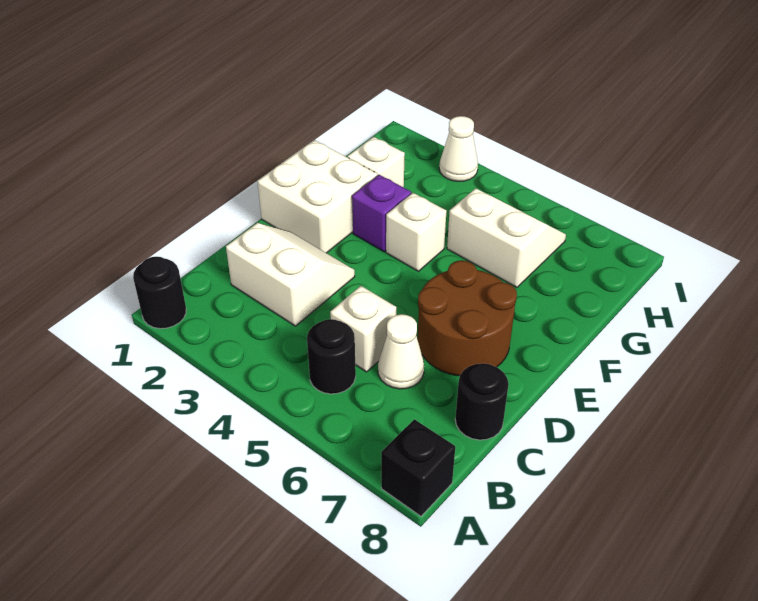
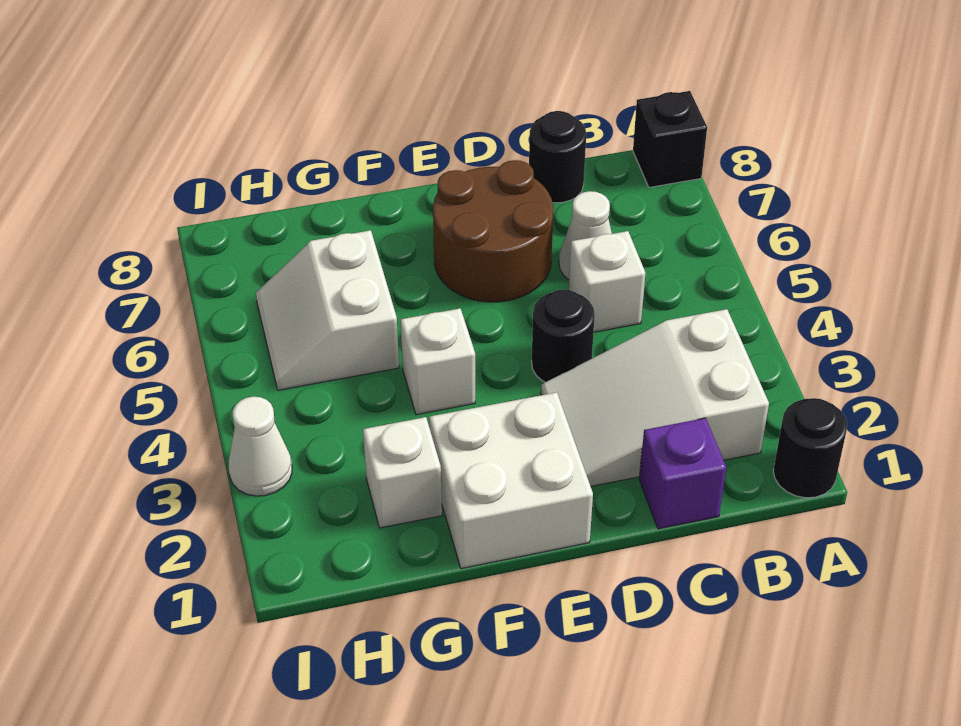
black 1x1 round brick [307,319,356,394] -> black 1x1 round brick moved to [532,290,595,382]
white 2x2 slope [226,223,355,326] -> white 2x3 slope [541,309,769,486]
purple 1x1 brick [352,175,411,252] -> purple 1x1 brick moved to [639,418,726,529]

